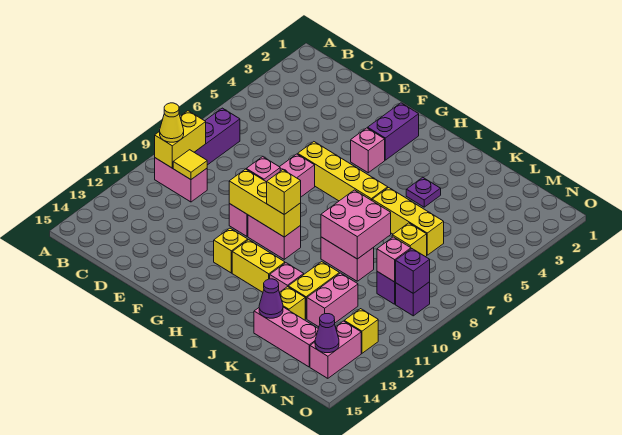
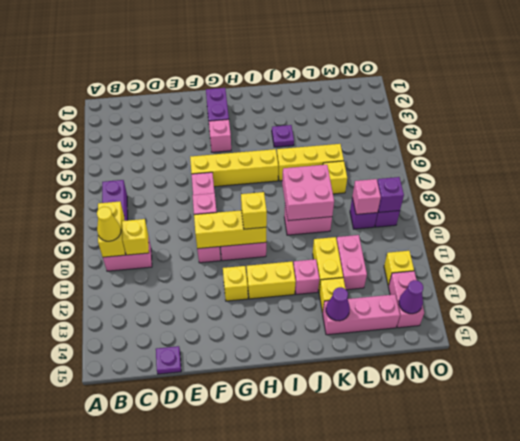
yellow 1x1 tile [173,150,207,180] -> yellow 1x1 brick [122,219,149,255]
none -> purple 1x1 plate [156,346,181,374]

